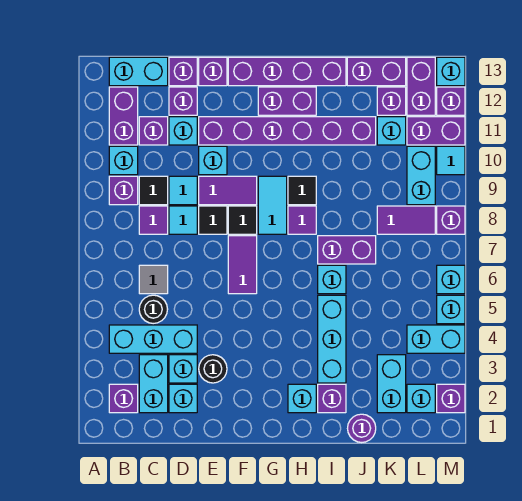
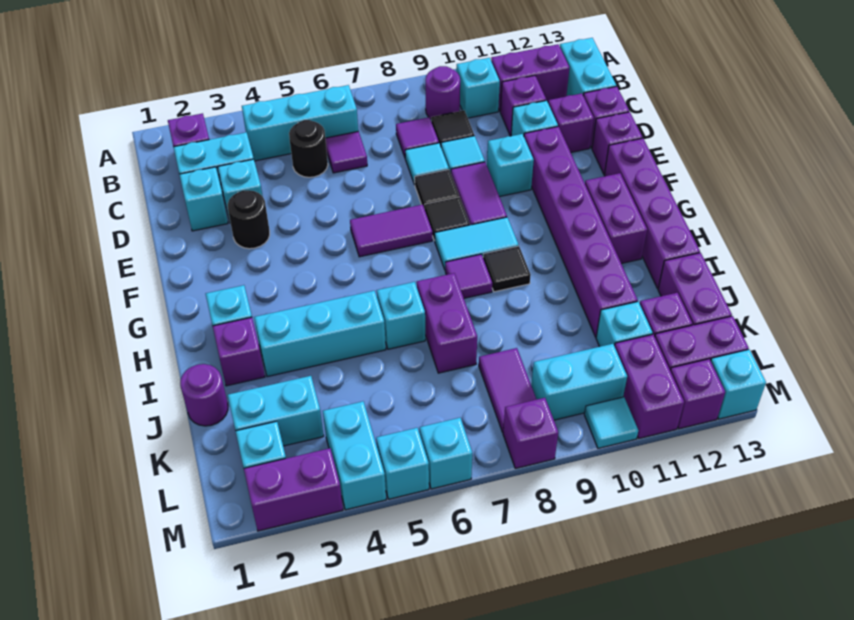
cyan 1x3 brick [109,325,197,353] -> cyan 1x3 brick turned to [242,85,358,161]
purple 1x1 brick [109,176,138,205] -> purple 1x1 round brick [425,66,460,119]
grey 1x1 tile [139,265,168,294] -> purple 1x1 tile [325,131,367,173]
purple 1x1 brick [437,384,465,413] -> purple 1x2 brick [244,448,343,531]

